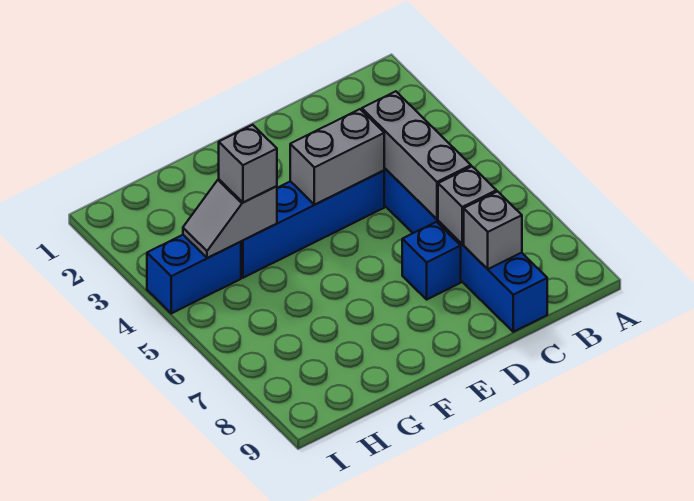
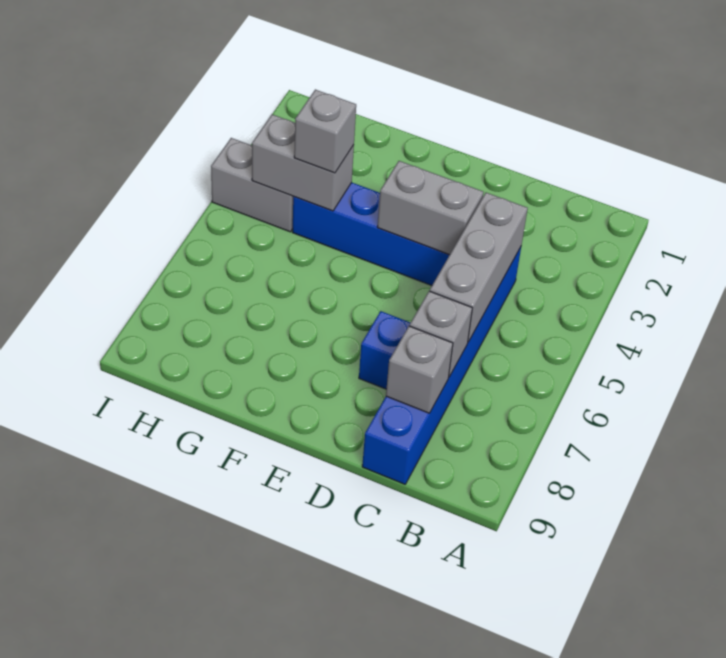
grey 1x2 slope [183,179,277,258] -> grey 1x2 brick [252,114,354,211]
blue 1x2 brick [147,235,241,313] -> grey 1x2 brick [211,138,294,232]

